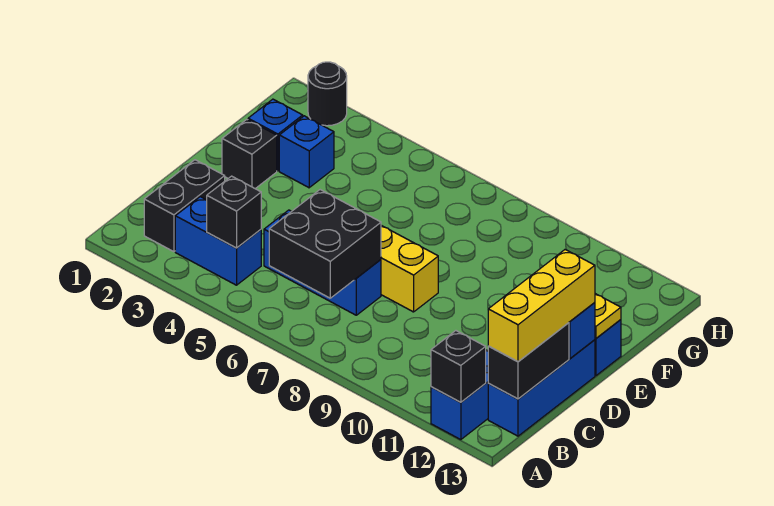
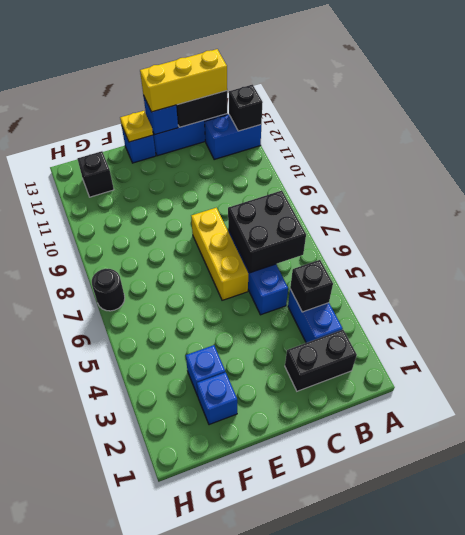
black 1x1 brick [222,120,277,189] -> black 1x1 brick moved to [78,151,114,197]
black 1x1 round brick [308,62,347,126] -> black 1x1 round brick moved to [92,269,125,311]

